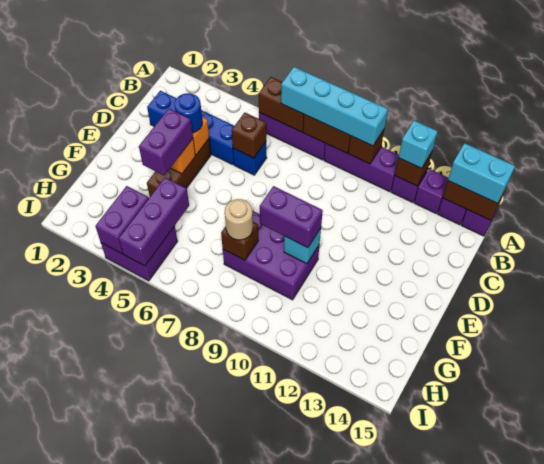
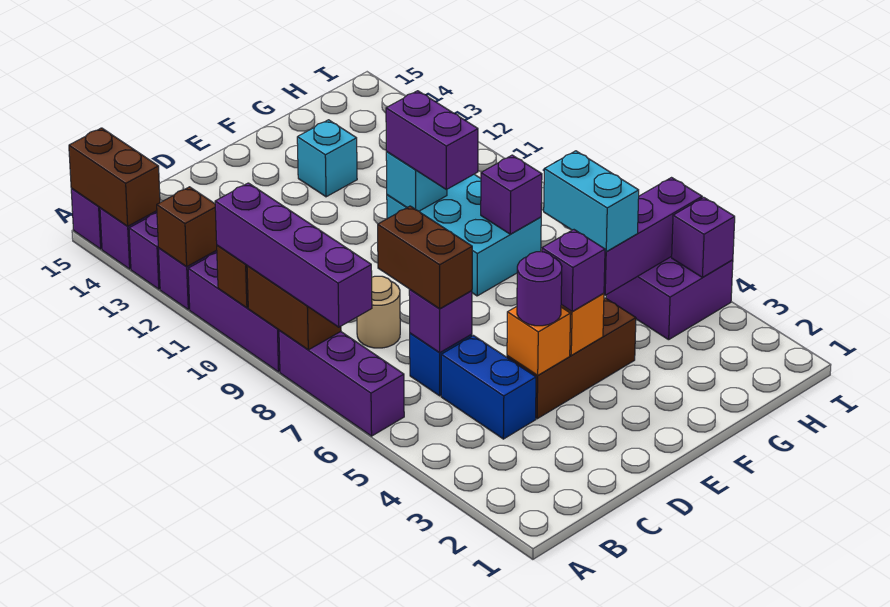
brown 1x2 brick [259,77,304,132] -> brown 1x2 brick moved to [378,206,472,309]
cyan 1x4 brick [281,67,388,146] -> purple 1x4 brick [215,183,372,327]
cyan 1x1 brick [398,121,438,168] -> cyan 1x1 brick moved to [297,120,357,197]
cyan 1x2 brick [448,143,515,203] -> cyan 1x2 brick moved to [544,151,639,252]
blue 1x4 brick [147,91,234,165] -> blue 1x2 brick [441,336,536,439]
brown 1x1 brick [232,113,266,158] -> purple 1x1 brick [409,290,472,353]
blue 1x1 round brick [175,93,203,133] -> purple 1x1 round brick [517,252,562,326]
purple 1x2 brick [139,109,193,175] -> purple 1x1 brick [542,230,605,312]
purple 2x3 brick [223,211,320,300] -> cyan 2x3 brick [387,174,541,296]
brown 1x1 brick [221,222,258,260] -> purple 1x1 brick [481,155,542,234]
tan 1x1 round brick [225,199,253,240] -> tan 1x1 round brick moved to [357,276,400,348]
purple 1x2 brick [95,186,149,254] -> purple 1x1 brick [672,197,735,277]

